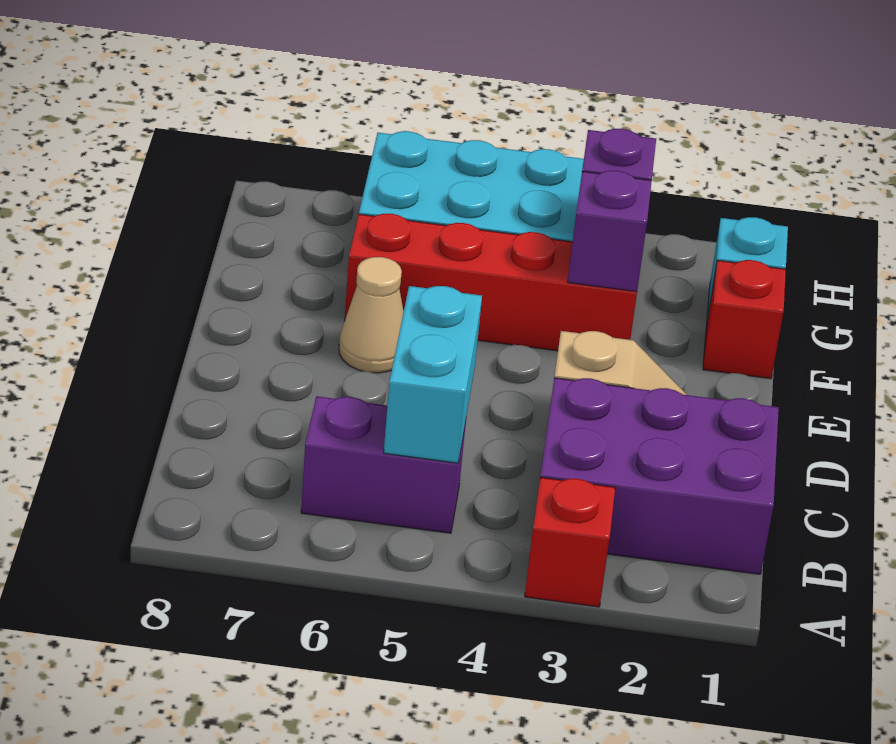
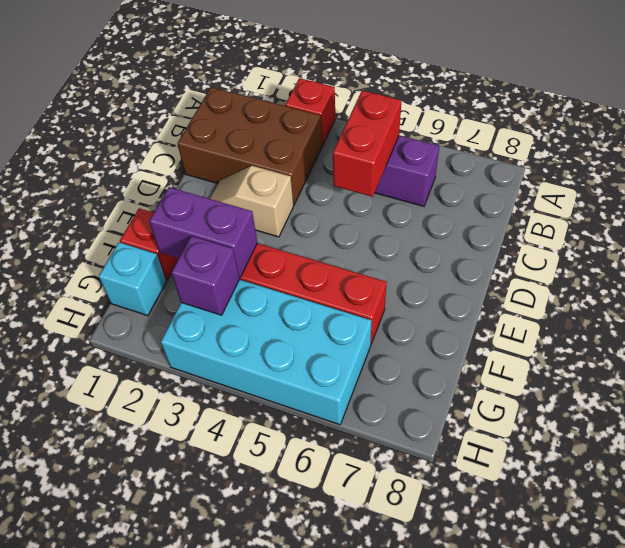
purple 2x3 brick [540,378,779,574] -> brown 2x3 brick [177,87,322,205]
cyan 1x2 brick [384,286,482,463] -> red 1x2 brick [333,91,401,197]
tan 1x1 cone [339,257,404,373] -> none
purple 1x1 brick [568,171,652,292] -> purple 1x2 brick [149,187,257,277]

